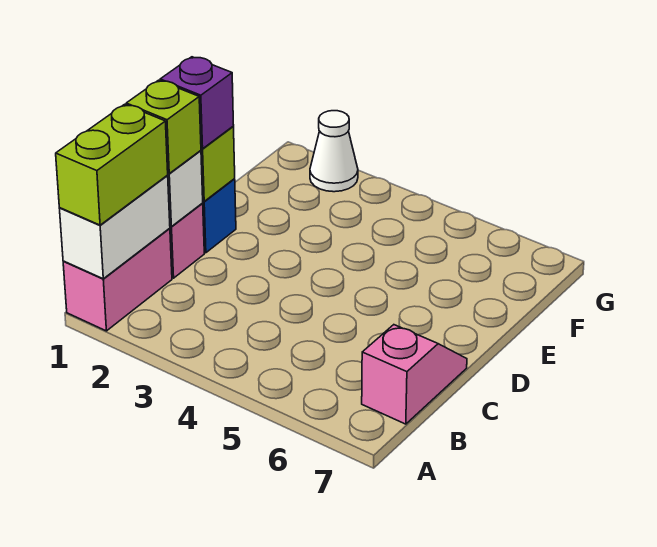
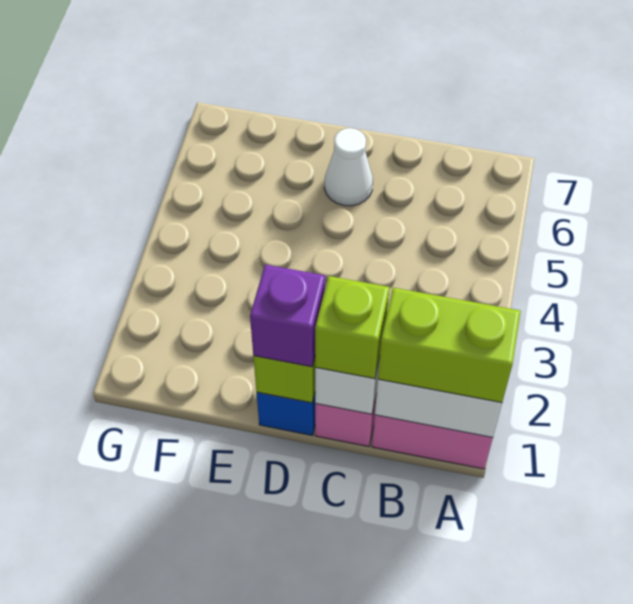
pink 1x2 slope [362,325,467,424] -> none
white 1x1 cone [310,111,358,192] -> white 1x1 cone moved to [324,128,373,206]

